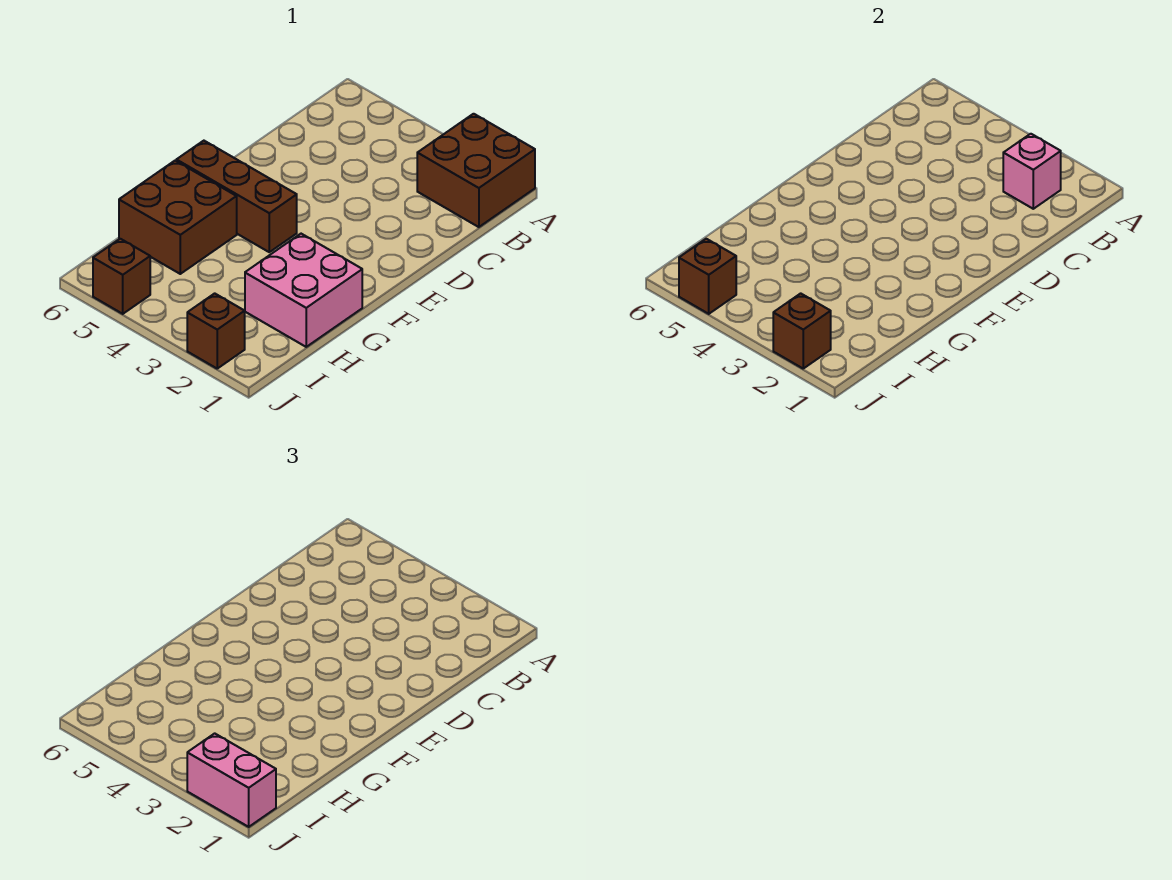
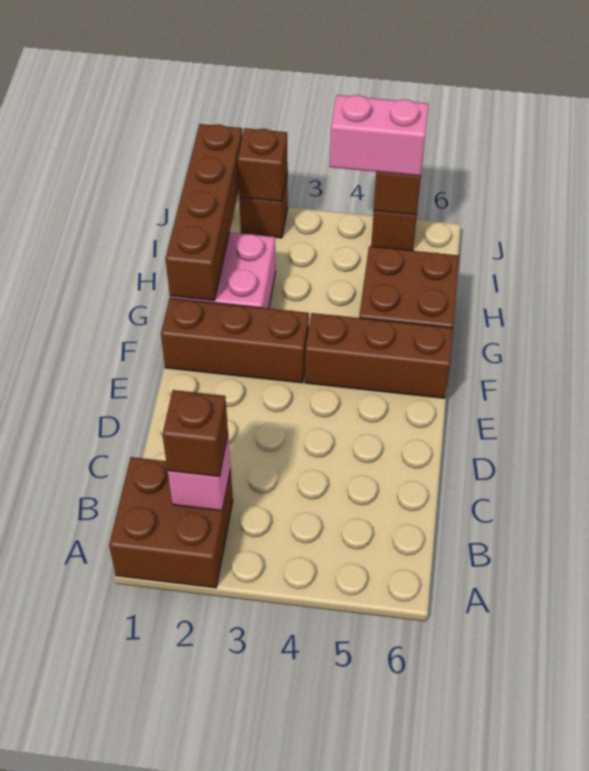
none -> brown 1x1 brick [162,390,228,477]
none -> brown 1x3 brick [161,298,309,383]
none -> brown 1x4 brick [166,124,242,301]
pink 1x2 brick [187,733,276,827] -> pink 1x2 brick moved to [330,95,429,176]

